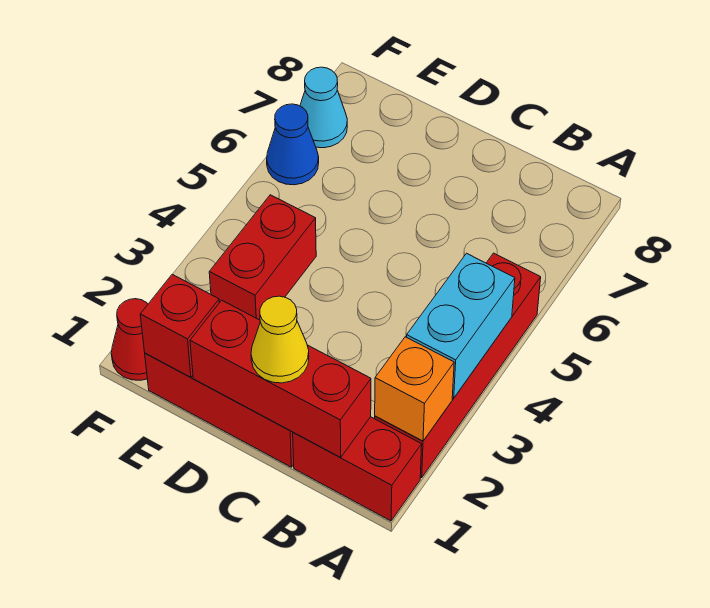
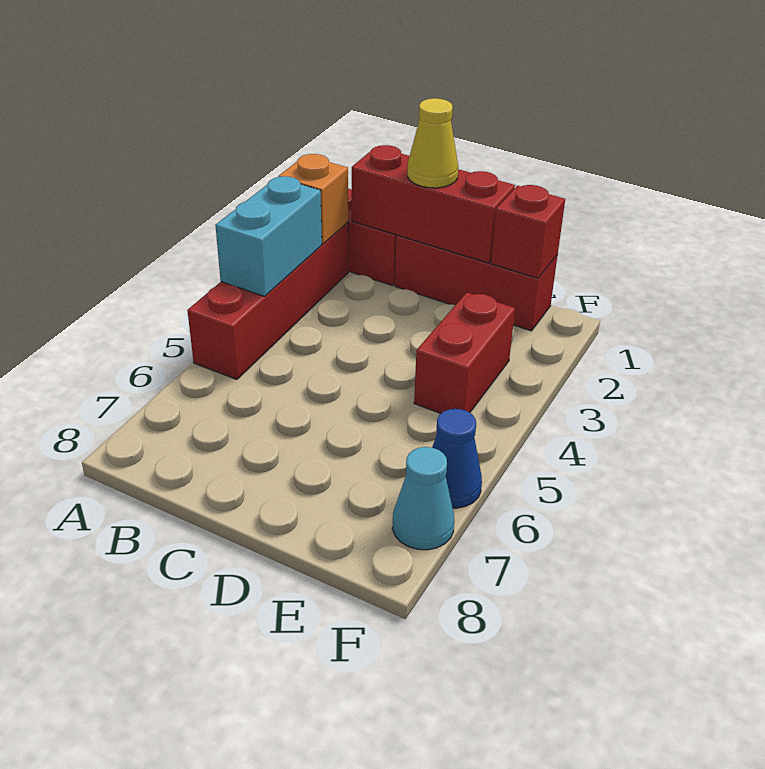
red 1x1 cone [111,299,148,380] -> none

